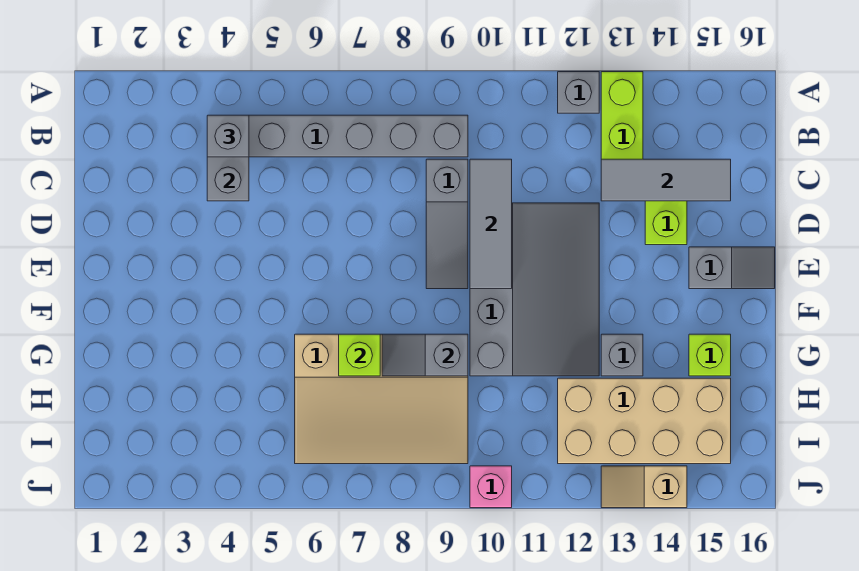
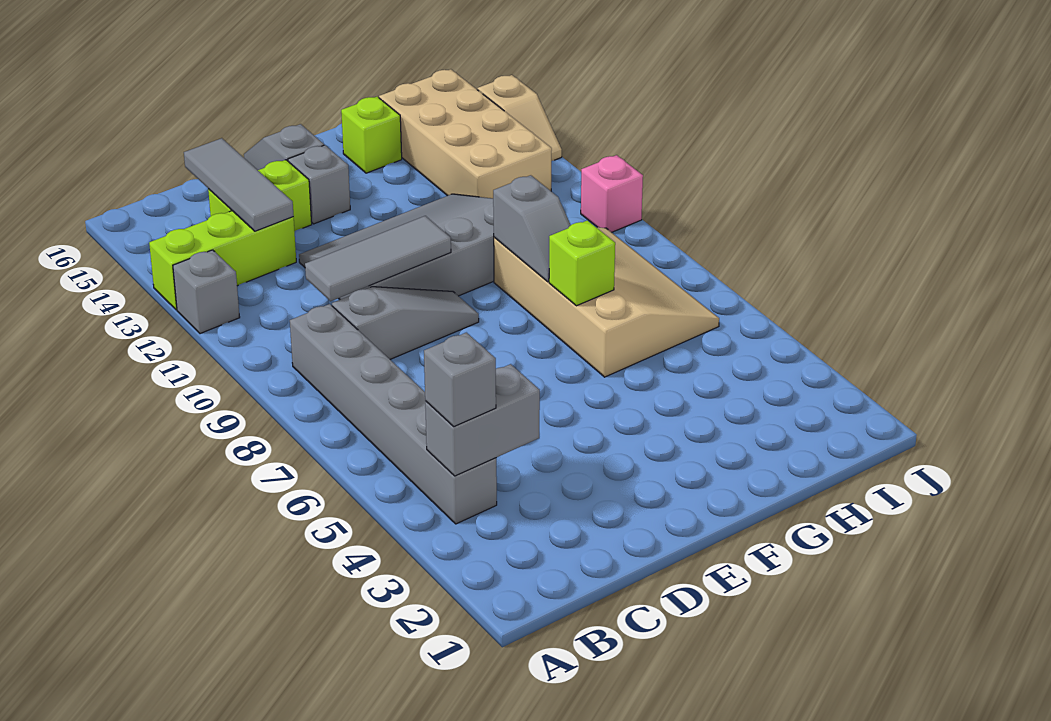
grey 1x1 brick [601,334,643,376] -> grey 1x1 brick moved to [288,145,350,224]

